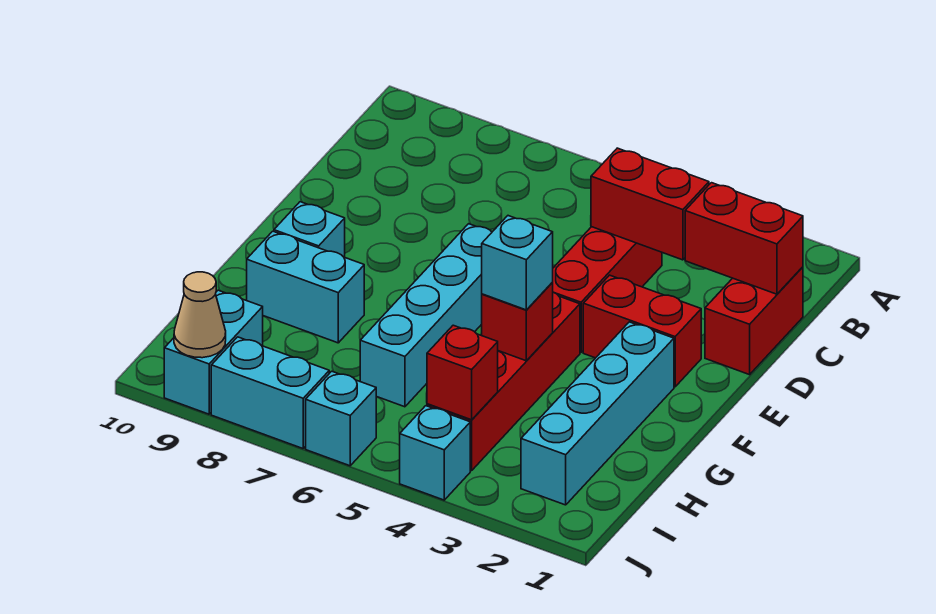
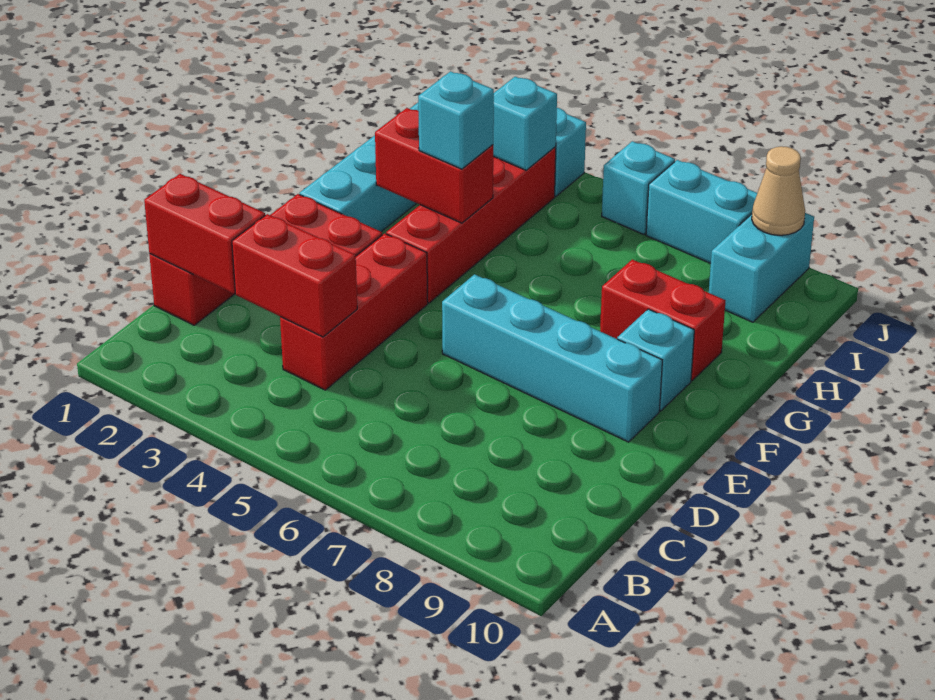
cyan 1x4 brick [360,224,492,407] -> cyan 1x4 brick turned to [442,274,662,442]
red 1x1 brick [482,283,553,361] -> red 1x2 brick [375,108,493,223]
cyan 1x2 brick [247,231,364,343] -> red 1x2 brick [600,260,725,380]
red 1x1 brick [427,325,498,420] -> cyan 1x1 brick [493,77,557,170]

